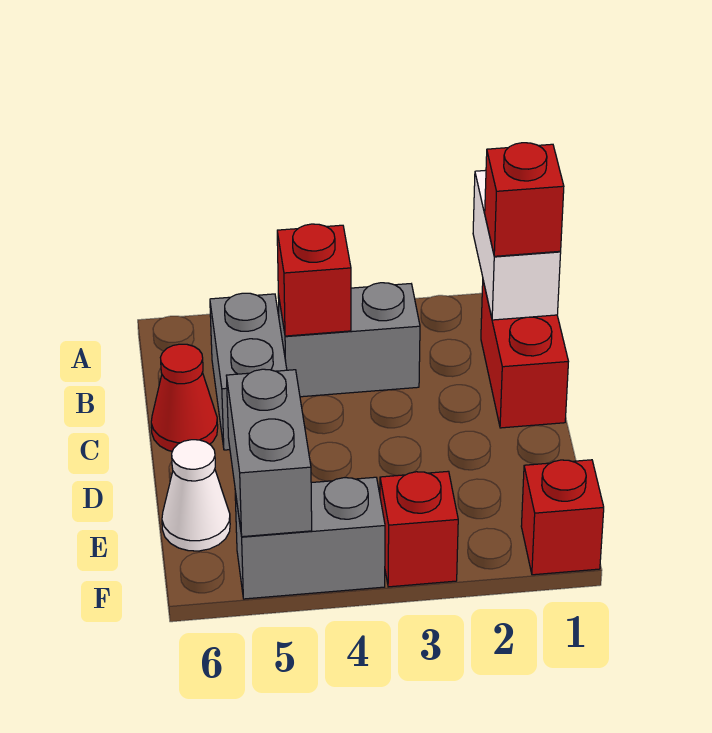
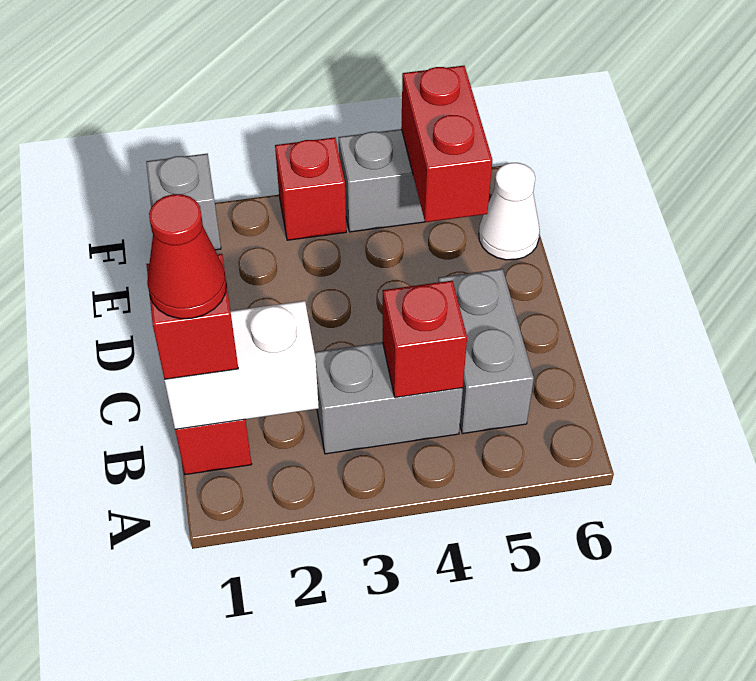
white 1x2 brick [473,170,561,320] -> white 1x2 brick turned to [164,301,319,429]
red 1x1 cone [151,344,218,451] -> red 1x1 cone moved to [147,194,226,319]
grey 1x2 brick [226,369,312,537] -> red 1x2 brick [401,66,492,222]
red 1x1 brick [521,460,604,575] -> grey 1x1 brick [146,154,221,250]

